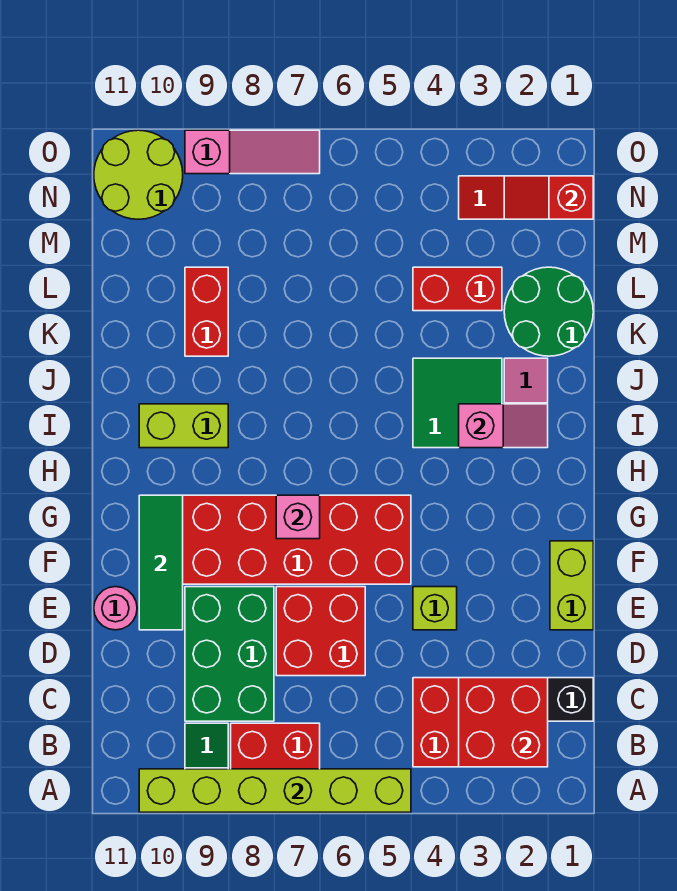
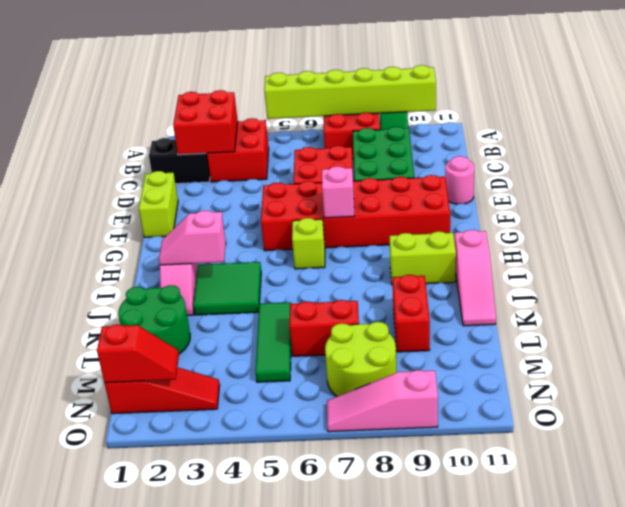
lime 1x1 brick [413,587,457,630] -> lime 1x1 brick moved to [292,218,325,269]
green 1x3 tile [139,495,183,630] -> green 1x3 tile moved to [255,302,291,382]
none -> pink 1x3 slope [455,230,496,326]
red 1x2 brick [413,267,502,311] -> red 1x2 brick moved to [290,300,359,356]
lime 2x2 round brick [94,130,183,219] -> lime 2x2 round brick moved to [325,322,397,396]

